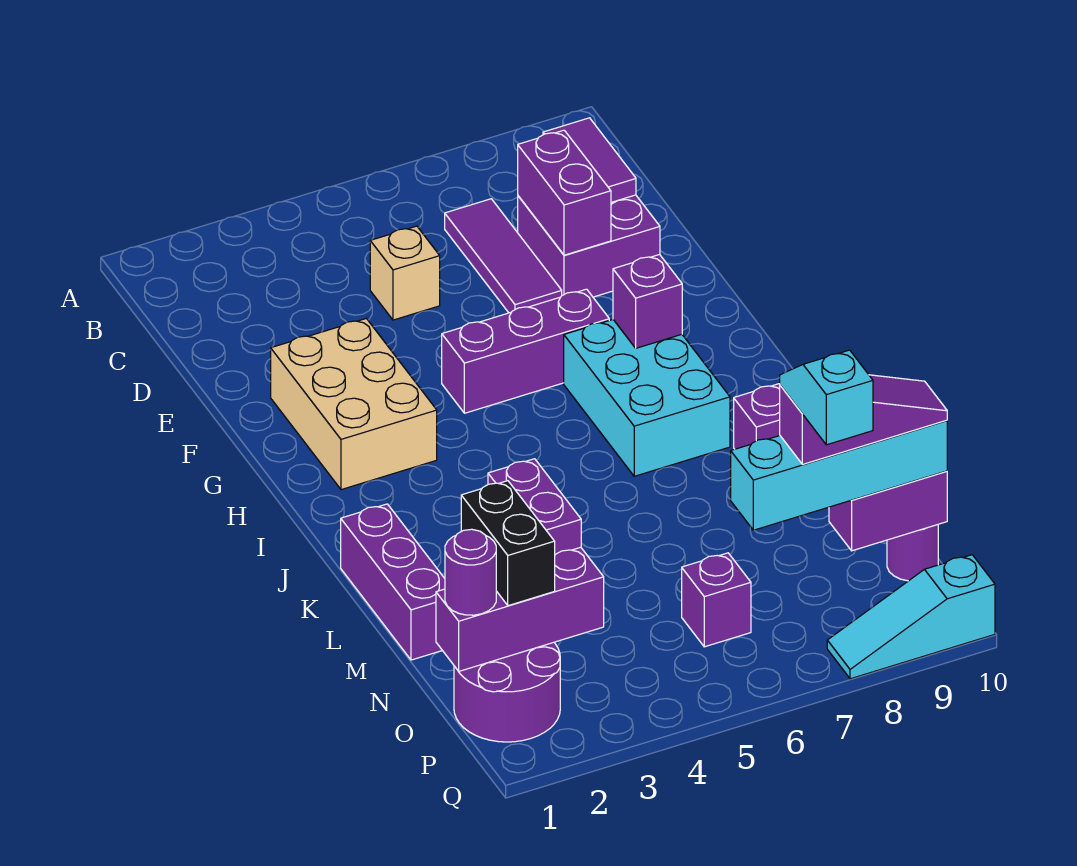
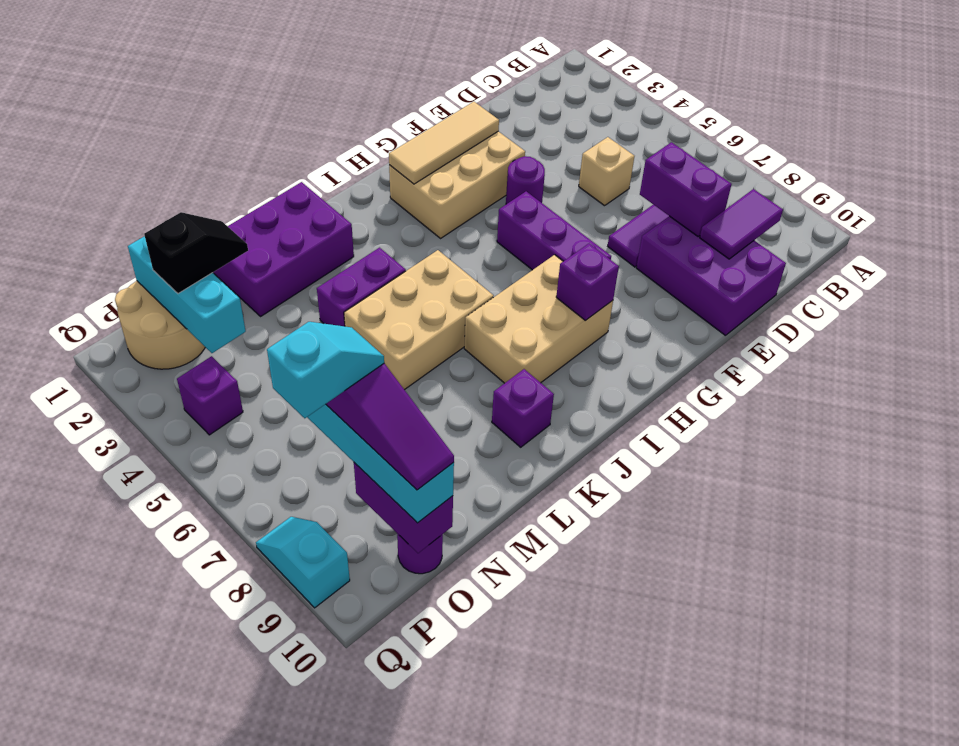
purple 2x2 brick [518,195,660,297] -> purple 2x3 brick [636,216,786,335]
purple 1x2 brick [518,130,611,255] -> purple 1x2 brick turned to [640,142,732,236]
none -> tan 1x3 tile [389,102,499,184]
cyan 2x3 brick [564,320,730,476] -> tan 2x3 brick [464,255,613,383]
none -> tan 2x3 brick [344,250,493,390]
purple 1x3 brick [341,504,445,660] -> purple 2x3 brick [213,182,354,316]
black 1x2 brick [461,481,555,606] -> black 1x2 slope [144,212,248,294]
purple 2x2 round brick [454,642,560,742] -> tan 2x2 round brick [115,281,205,369]
purple 1x3 brick [436,547,604,671] -> cyan 1x3 brick [128,236,246,353]
purple 1x1 round brick [445,529,496,615] -> purple 1x1 round brick moved to [506,156,545,204]
purple 1x1 brick [682,553,751,647] -> purple 1x1 brick moved to [177,356,243,435]
cyan 1x3 slope [827,555,995,679] -> cyan 1x2 slope [256,517,350,608]

